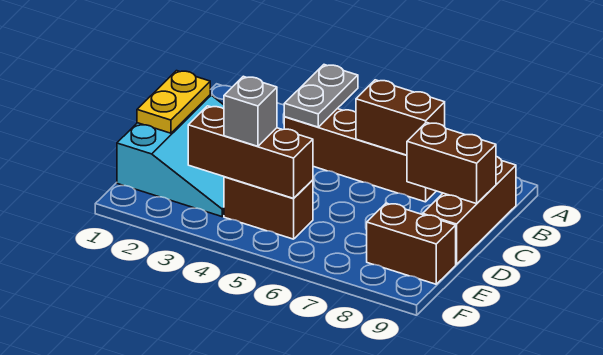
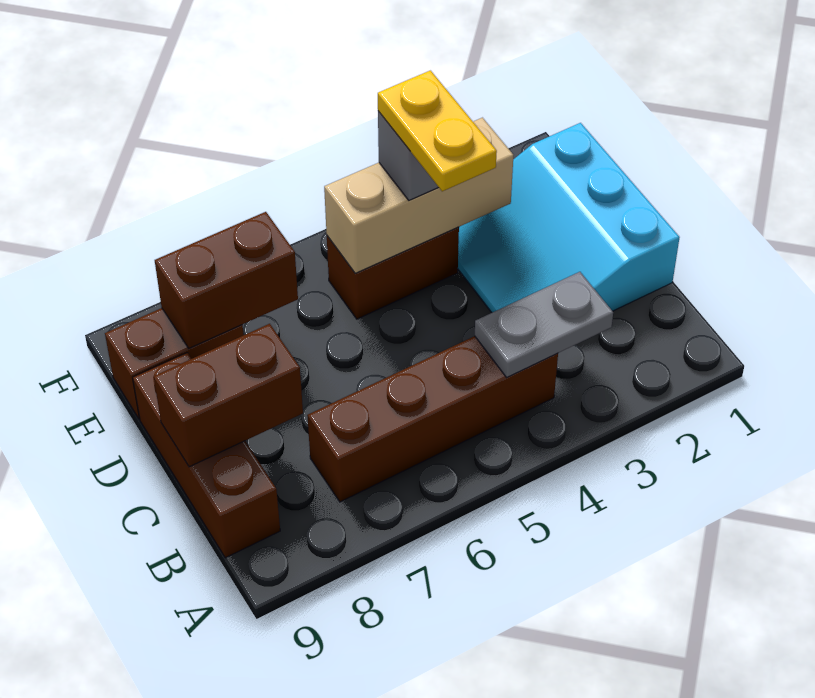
grey 1x2 plate [284,65,358,127] -> grey 1x2 plate turned to [475,272,613,377]
brown 1x2 brick [356,80,445,155] -> brown 1x2 brick moved to [155,212,298,348]
yellow 1x2 plate [137,71,210,133] -> yellow 1x2 plate moved to [378,71,497,191]
brown 1x3 brick [188,106,313,199] -> tan 1x3 brick [324,118,513,273]

